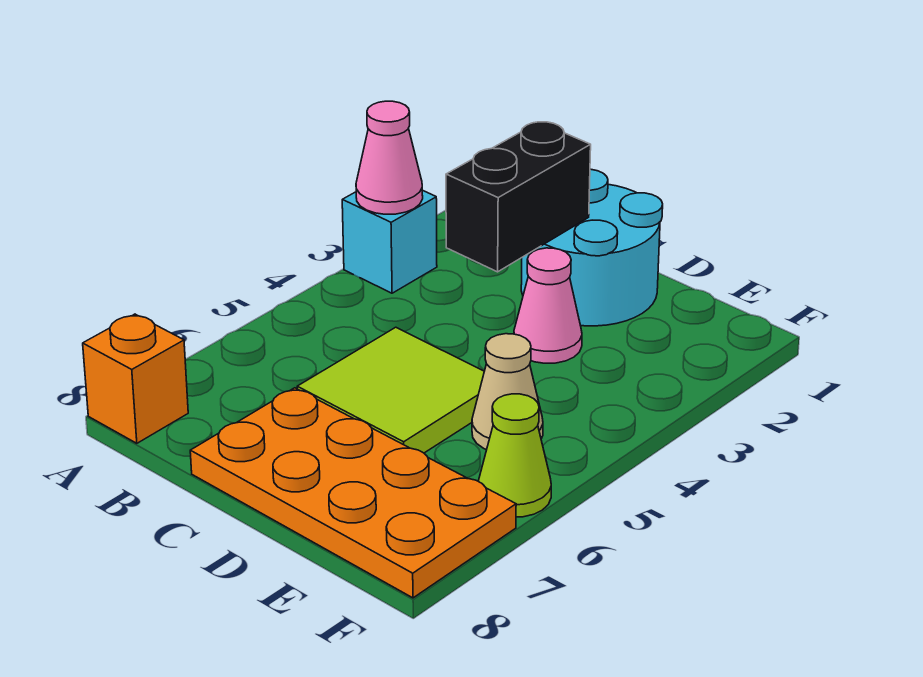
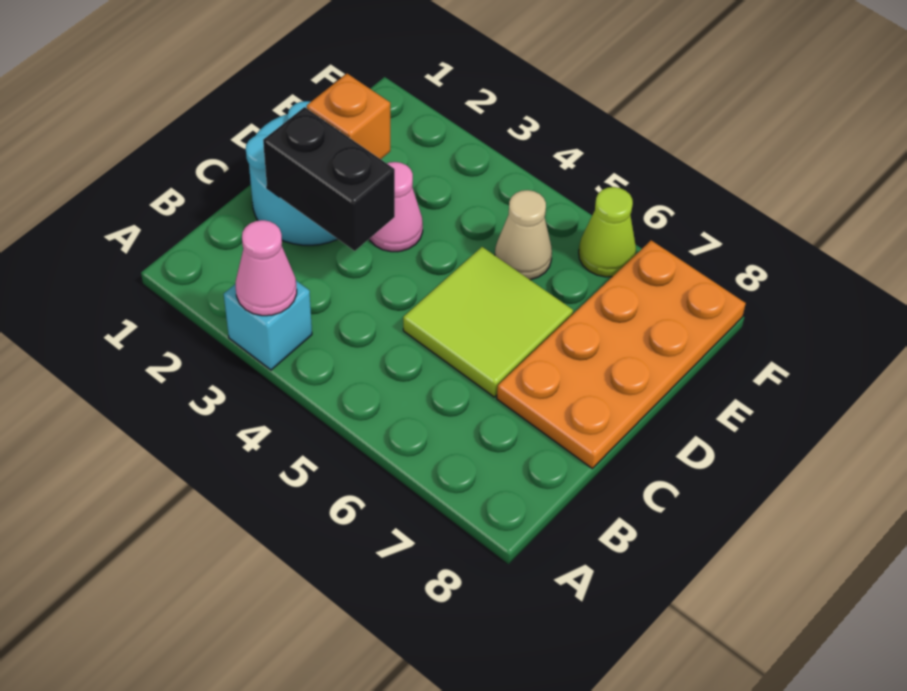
orange 1x1 brick [83,314,188,443] -> orange 1x1 brick moved to [307,74,390,159]

